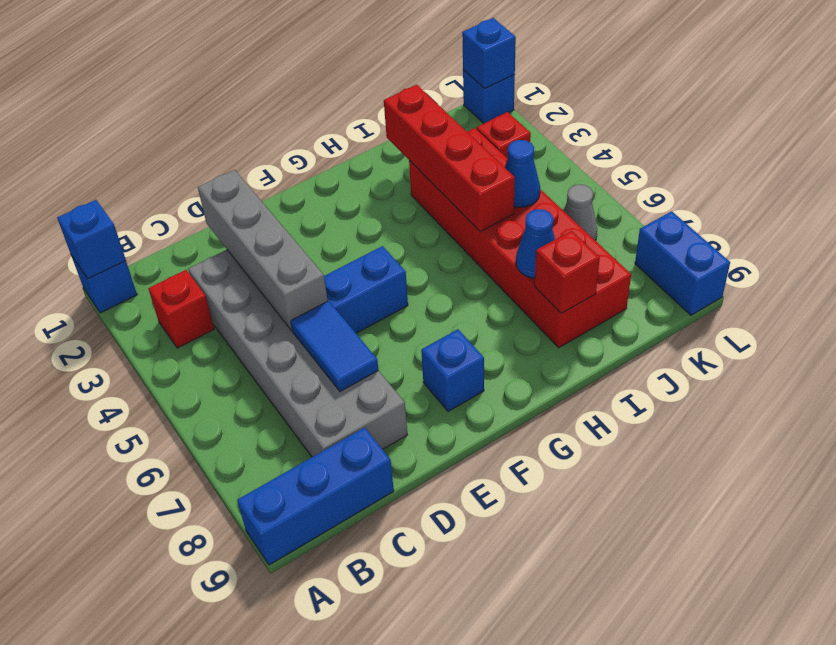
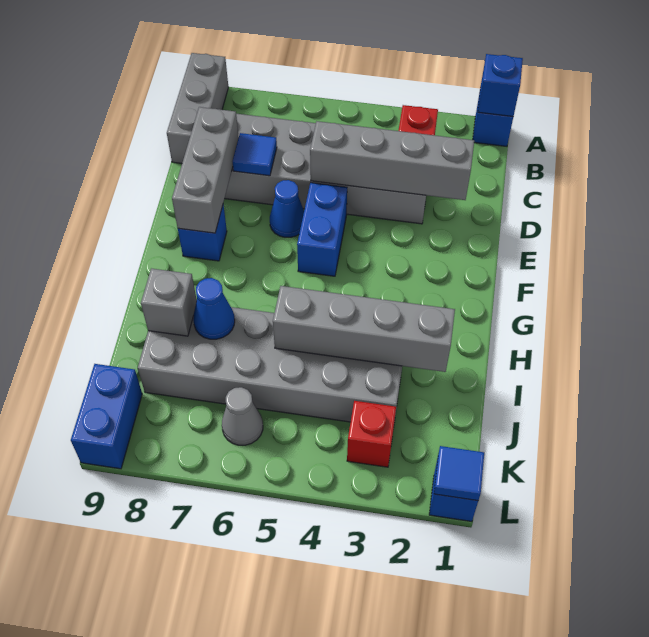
blue 1x3 brick [237,428,394,565] -> grey 1x3 brick [167,53,228,163]
blue 1x2 tile [291,301,378,391] -> blue 1x1 tile [233,133,277,176]
none -> grey 1x3 brick [172,107,239,233]
red 1x4 brick [384,85,515,231] -> grey 1x4 brick [273,286,455,372]
red 2x6 brick [409,128,631,348] -> grey 2x6 brick [138,307,402,422]
red 1x1 brick [534,231,600,313] -> grey 1x1 brick [141,268,197,336]
blue 1x1 cone [505,140,540,207] -> blue 1x1 cone moved to [270,180,304,237]
blue 1x1 brick [462,18,516,89] -> blue 1x1 tile [434,446,484,501]
blue 1x2 brick [635,211,730,315] -> blue 1x2 brick turned to [71,364,142,469]

